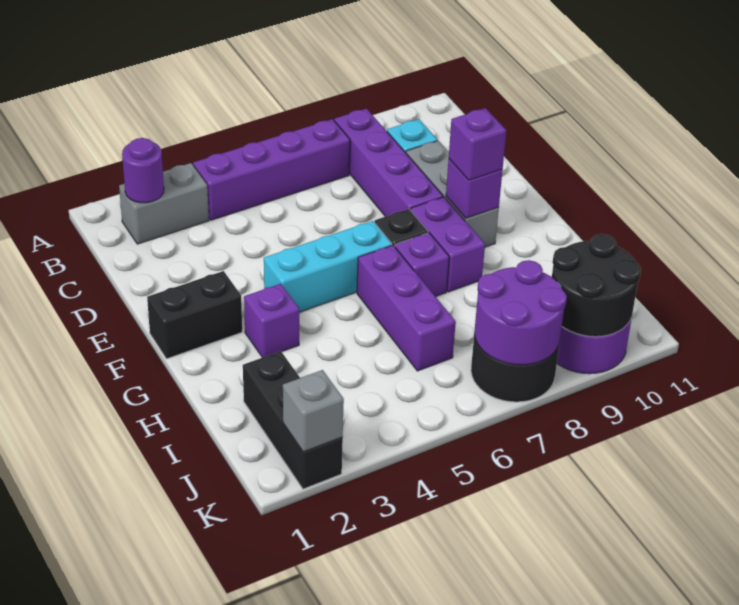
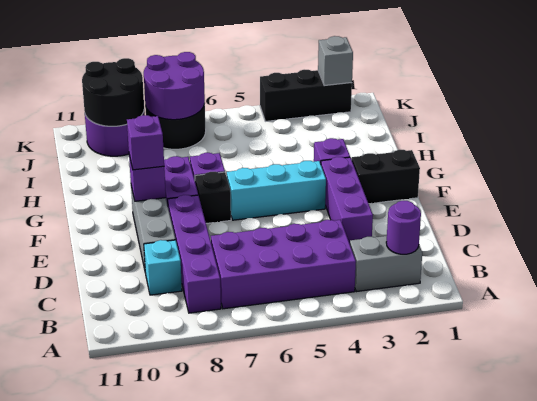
purple 1x4 brick [193,119,350,220] -> purple 2x4 brick [211,220,356,309]
purple 1x3 brick [357,245,456,371] -> purple 1x3 brick moved to [321,157,373,244]
black 1x3 brick [243,351,343,489] -> black 1x3 brick turned to [260,70,352,121]

